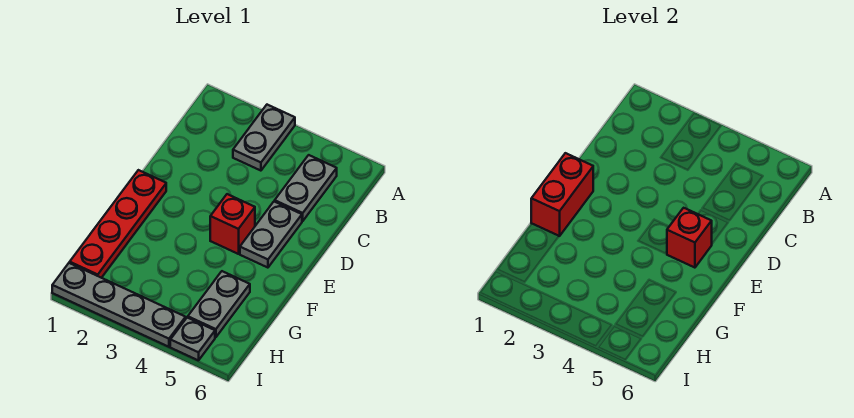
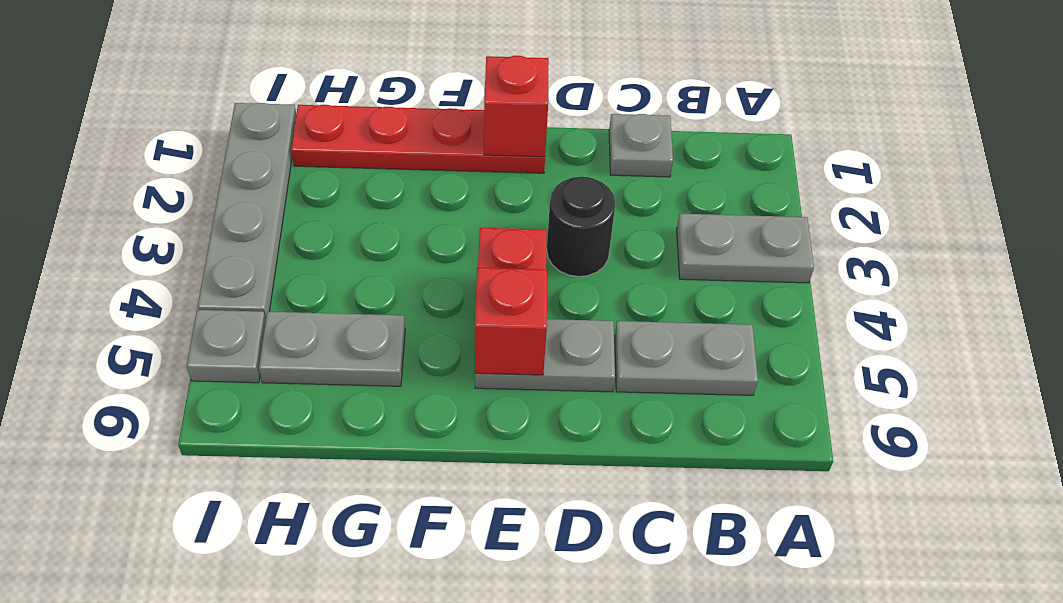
none -> grey 1x1 plate [609,114,673,177]
none -> black 1x1 round brick [547,177,615,277]
red 1x2 brick [531,153,593,236] -> red 1x1 brick [484,56,549,157]

